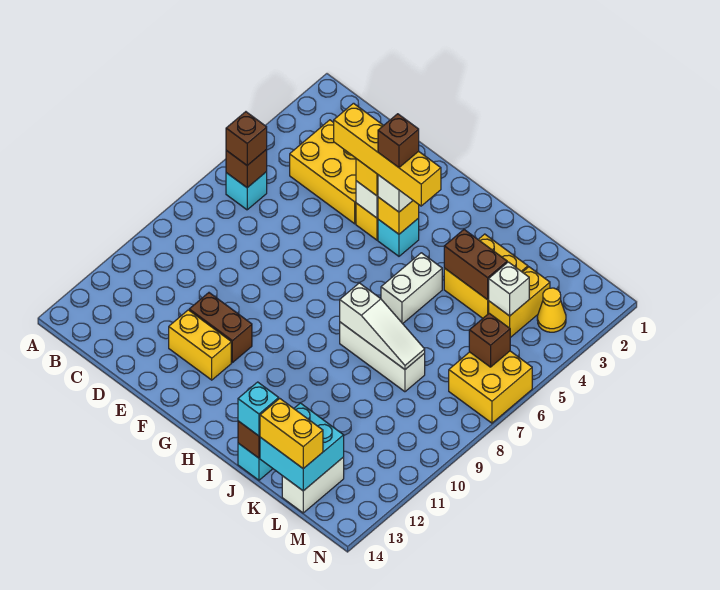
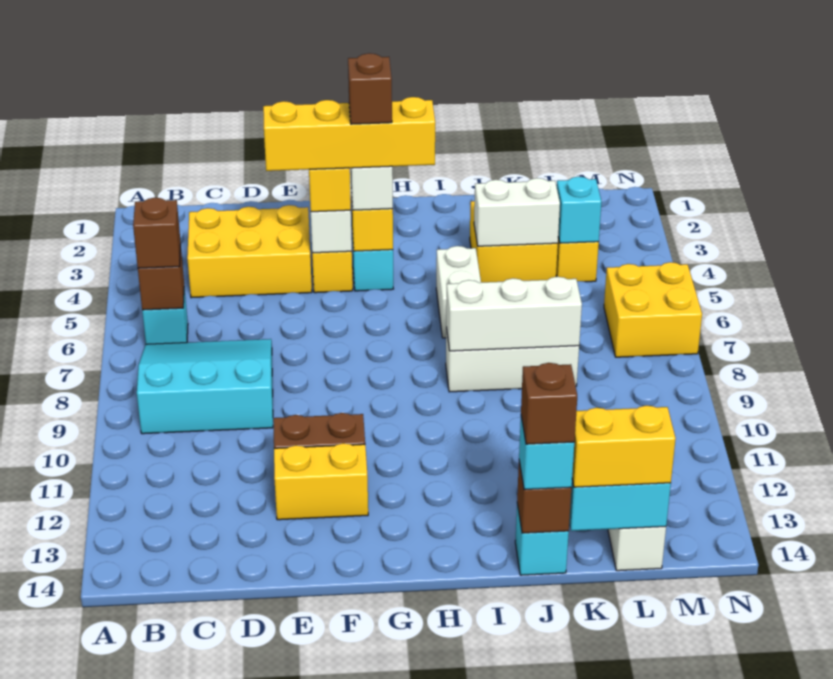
none -> cyan 3x3 slope [137,339,273,434]
white 1x3 slope [340,283,425,369] -> white 1x3 brick [446,277,582,351]
brown 1x2 brick [444,230,507,300] -> white 1x2 brick [474,178,560,246]
white 1x1 brick [489,262,529,316] -> cyan 1x1 brick [557,177,601,243]
yellow 1x1 cone [537,288,566,332] -> none
brown 1x1 brick [469,313,510,367] -> brown 1x1 brick moved to [521,363,577,444]

